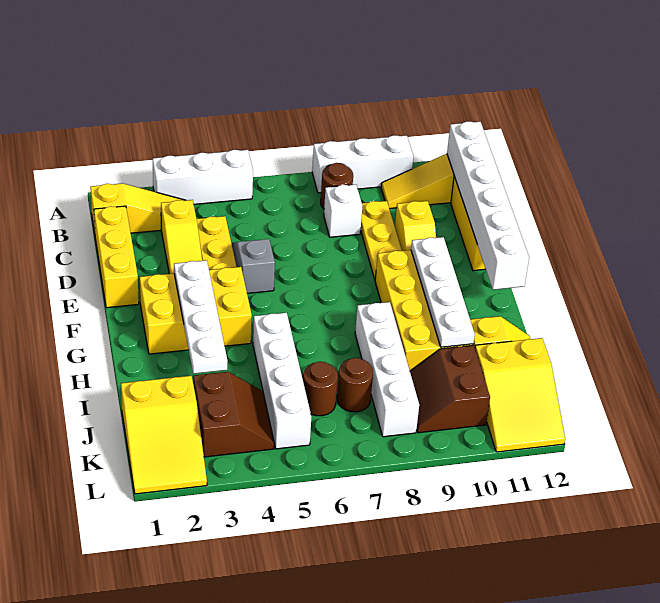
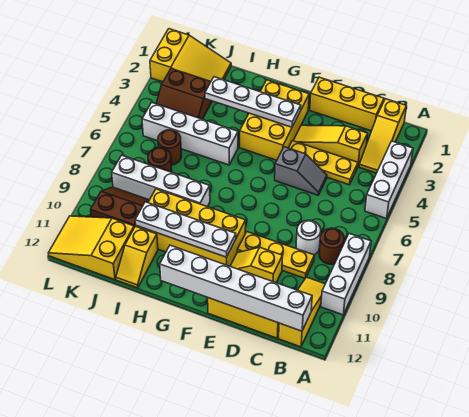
white 1x1 brick [324,185,362,237] -> white 1x1 round brick [296,220,321,255]
yellow 2x3 slope [121,376,207,494] -> yellow 2x3 slope turned to [150,29,231,82]

